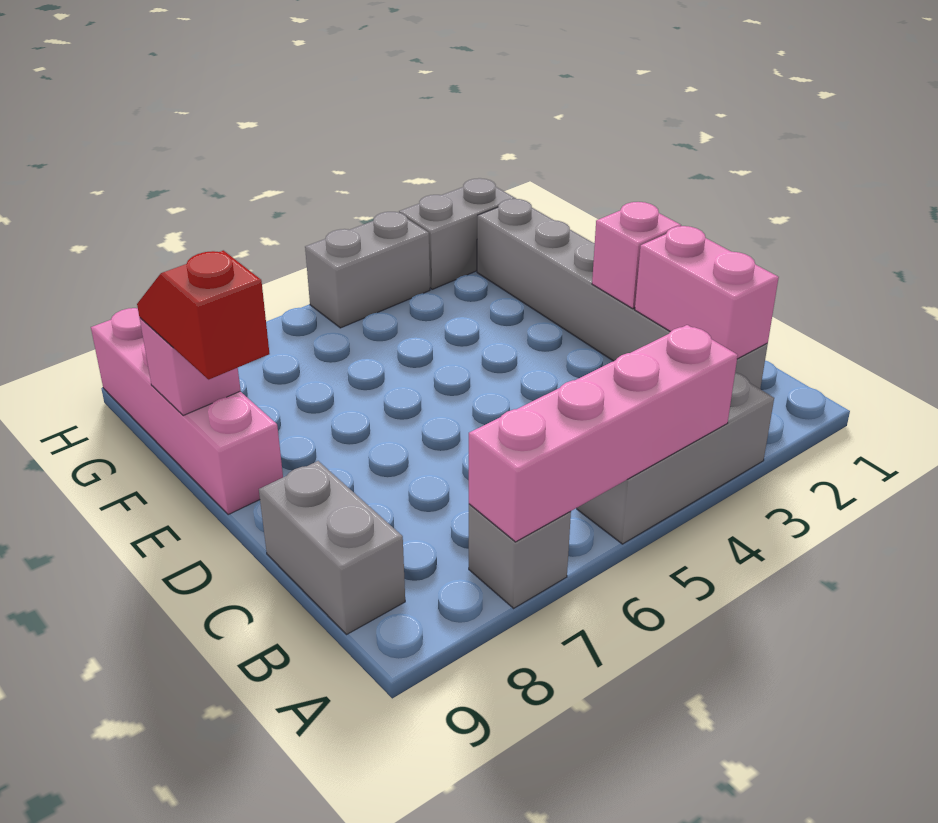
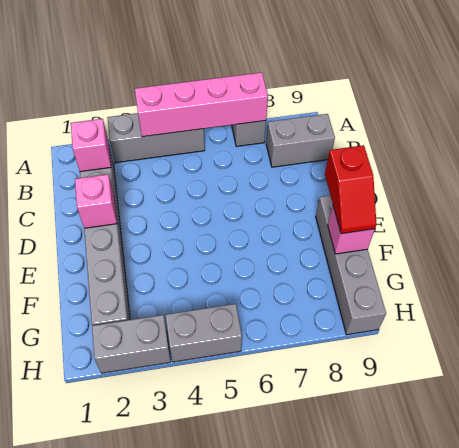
pink 1x2 brick [635,226,779,359] -> pink 1x1 brick [71,119,111,172]
grey 1x2 brick [259,461,405,634] -> grey 1x2 brick turned to [266,114,335,167]
pink 1x4 brick [91,308,283,515] -> grey 1x4 brick [316,195,386,335]

